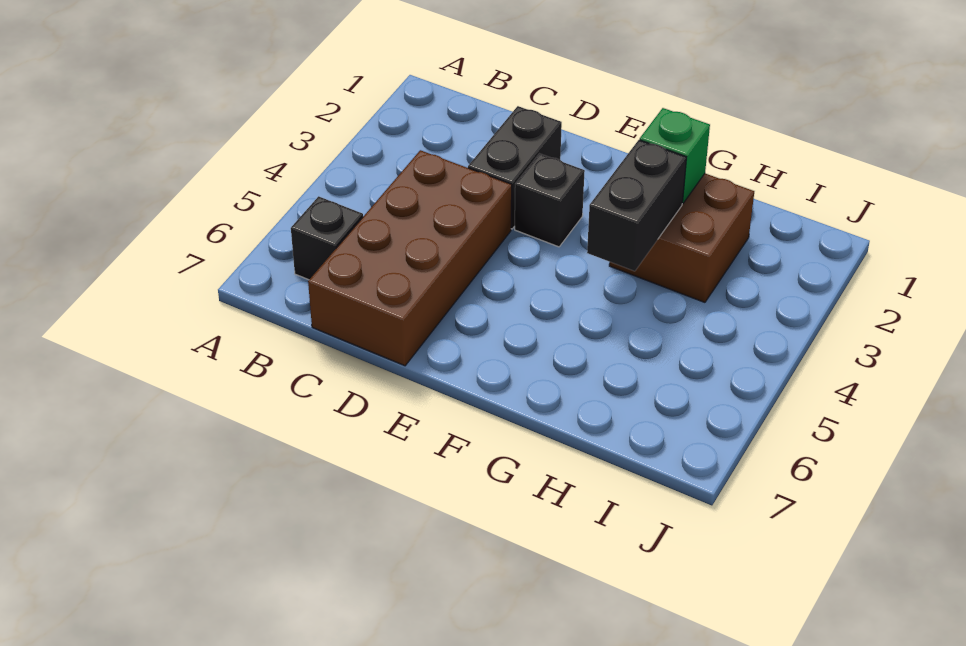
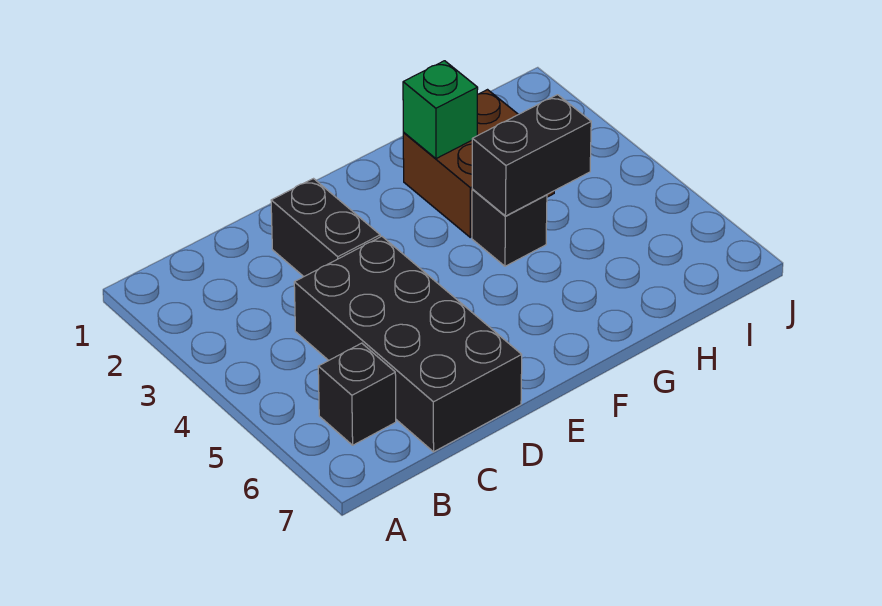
brown 2x4 brick [308,150,512,366] -> black 2x4 brick [294,236,522,452]
black 1x1 brick [515,154,585,247] -> black 1x1 brick moved to [472,189,547,266]
black 1x2 brick [587,140,686,271] -> black 1x2 brick turned to [472,95,591,216]

